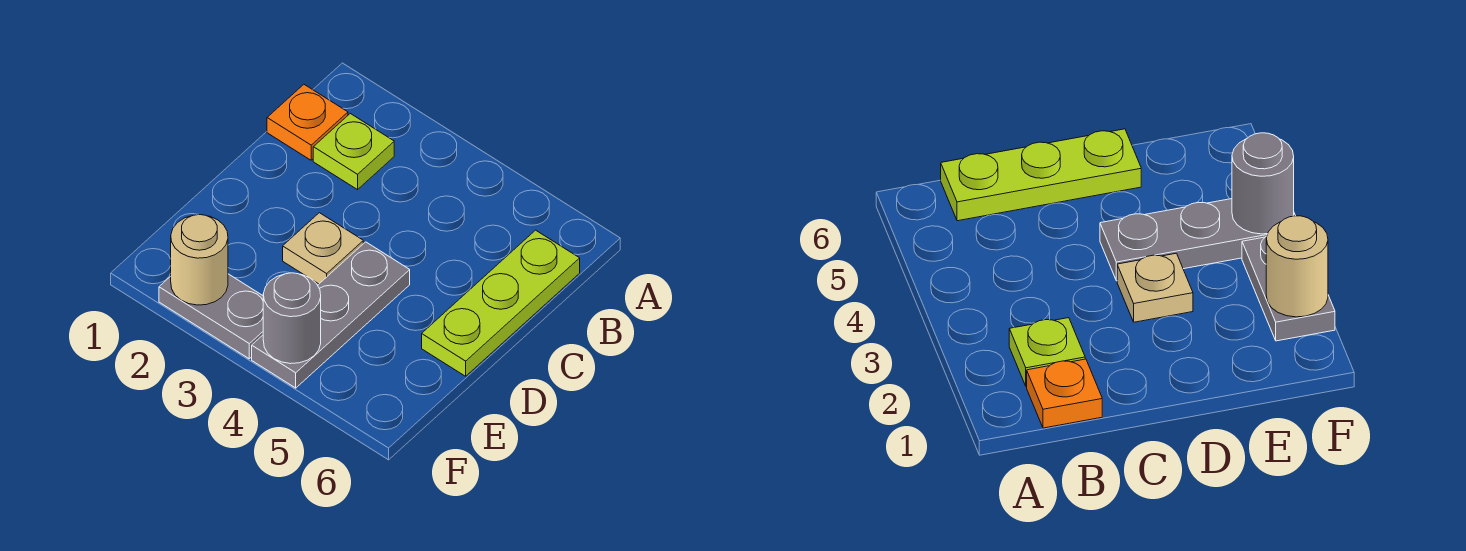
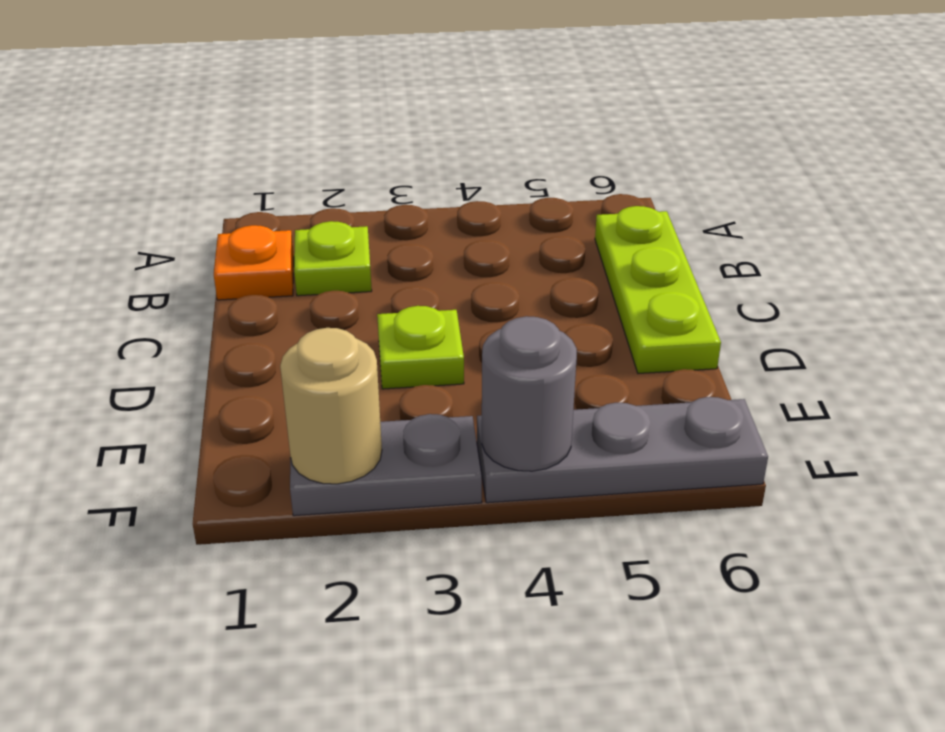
tan 1x1 plate [283,213,363,284] -> lime 1x1 plate [377,306,464,389]
grey 1x3 plate [252,242,410,388] -> grey 1x3 plate turned to [477,397,768,503]

